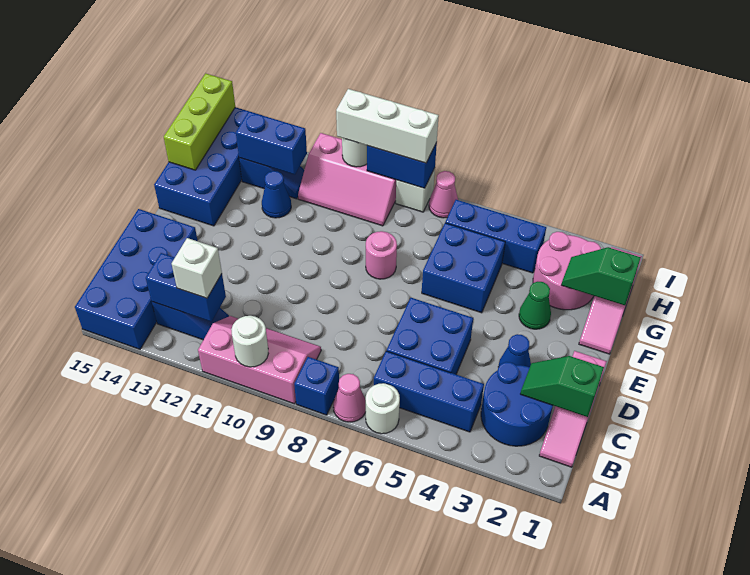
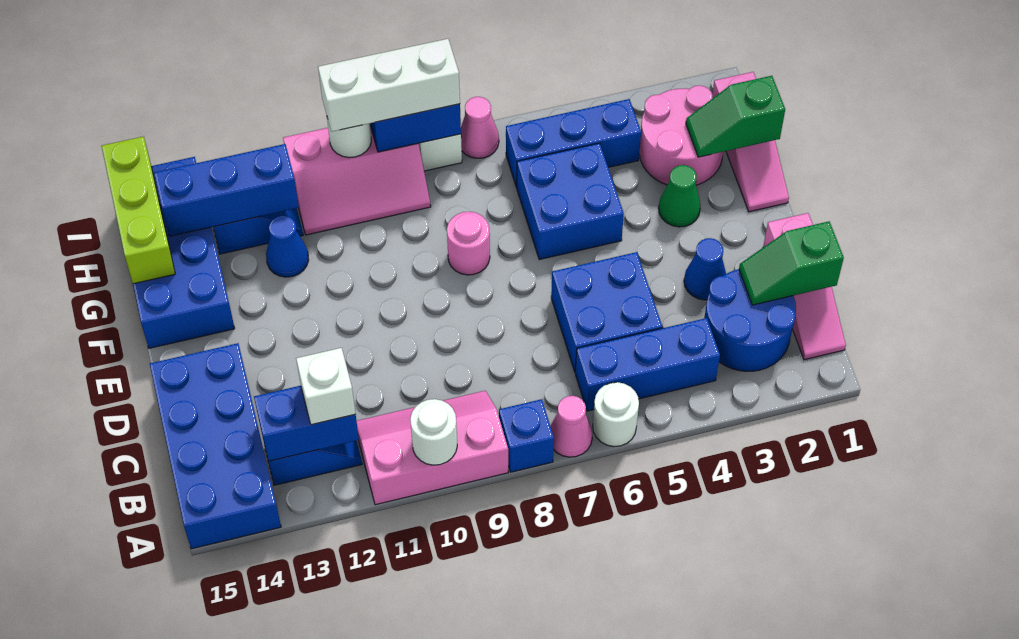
blue 1x2 brick [236,112,307,175] -> blue 1x3 brick [154,144,299,236]

